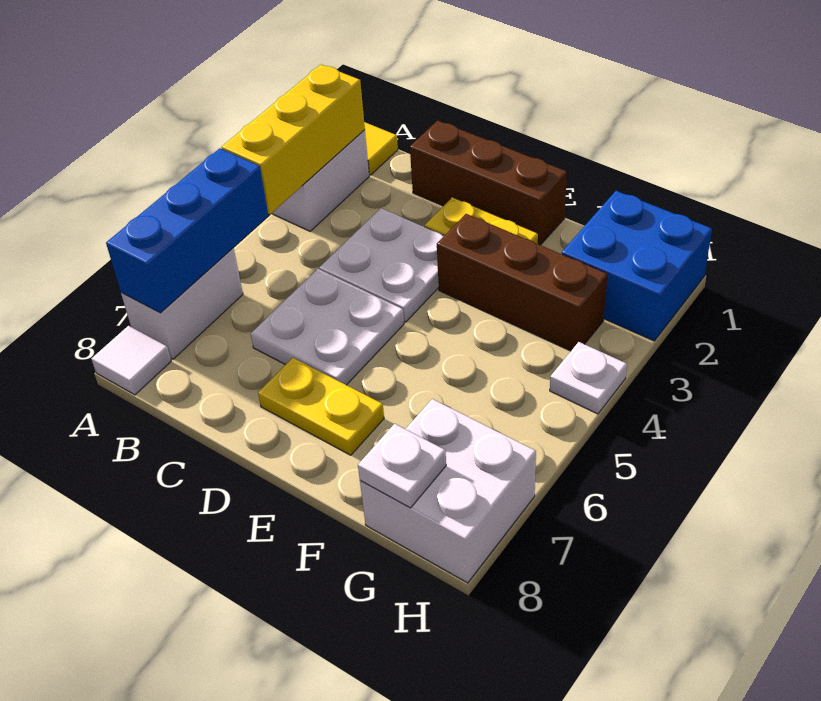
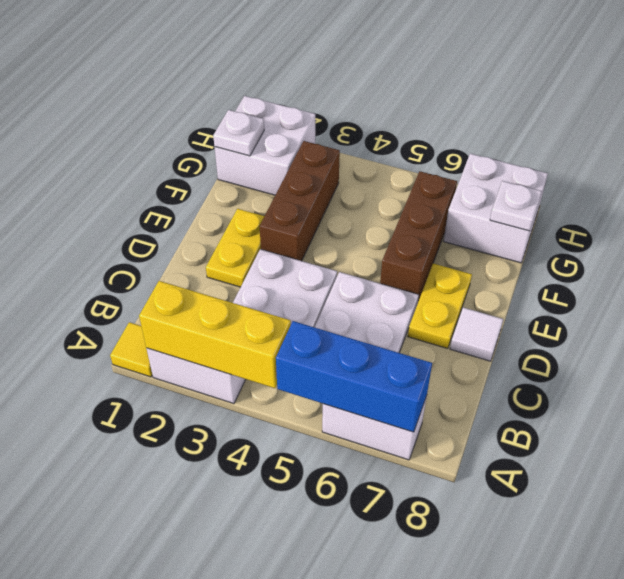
white 1x1 tile [91,326,171,395] -> white 1x1 tile moved to [450,308,503,361]
brown 1x3 brick [410,121,567,245] -> brown 1x3 brick moved to [380,171,457,301]
blue 2x2 brick [562,191,712,341] -> white 2x2 brick [215,96,315,195]
white 1x1 plate [550,342,627,414] -> white 1x1 plate moved to [213,110,264,156]

